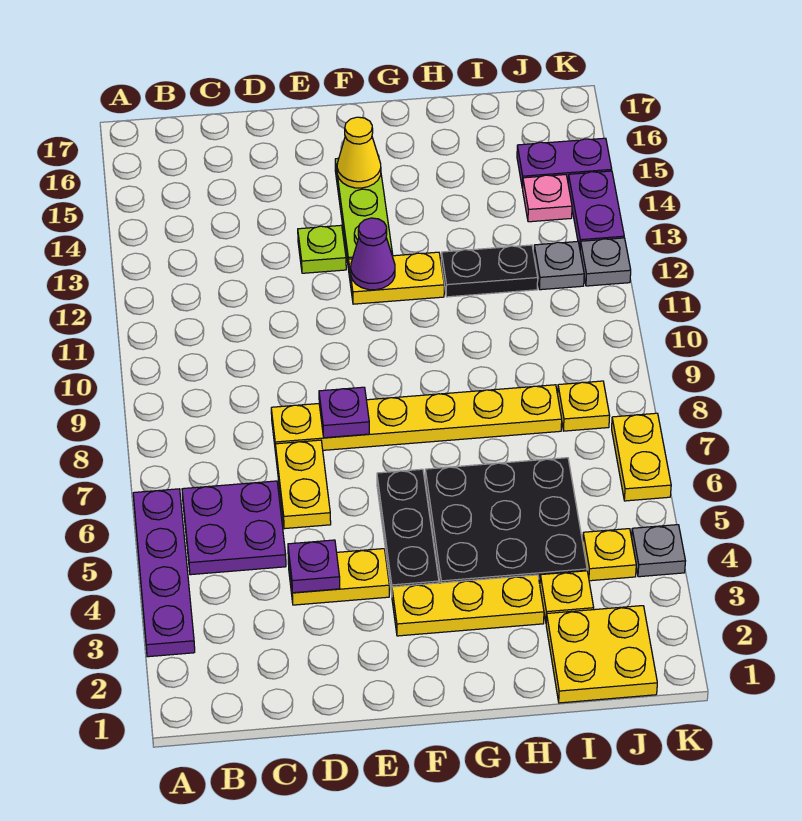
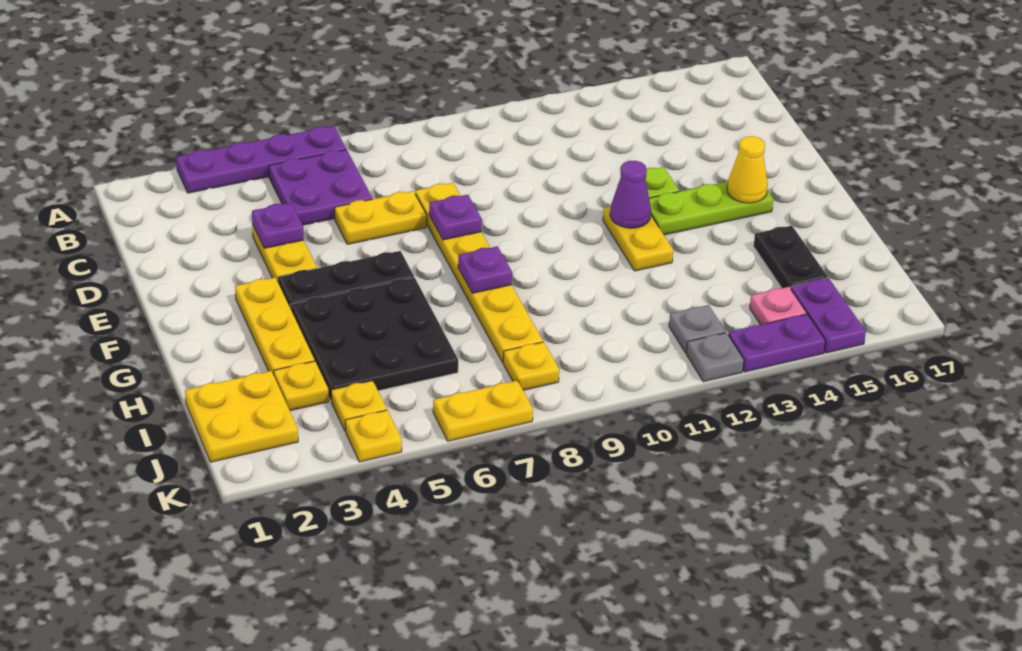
none -> purple 1x1 plate [458,246,512,293]
black 1x2 plate [441,245,538,297] -> black 1x2 plate moved to [754,226,828,289]
grey 1x1 plate [632,525,685,577] -> yellow 1x1 plate [345,410,402,462]

